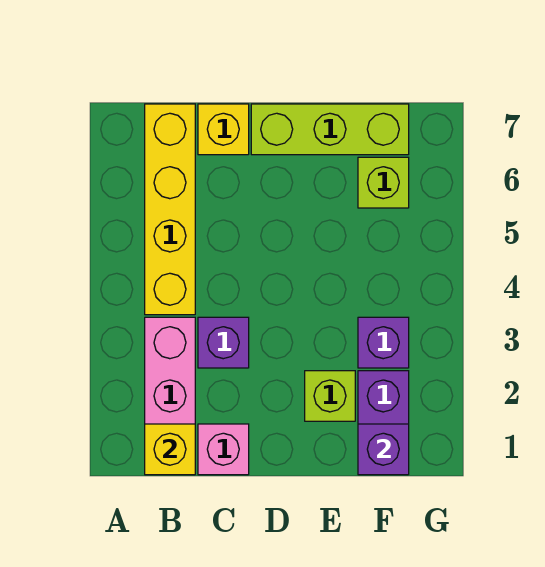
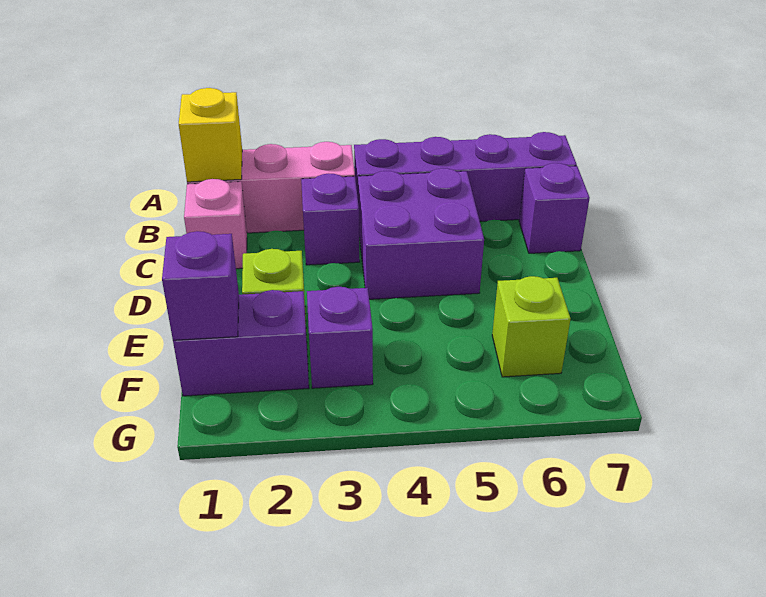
yellow 1x4 brick [145,104,195,315] -> purple 1x4 brick [354,132,577,221]
none -> purple 2x2 brick [358,168,484,299]
yellow 1x1 brick [198,104,249,155] -> purple 1x1 brick [519,163,590,253]
lime 1x3 brick [251,104,409,155] -> none

